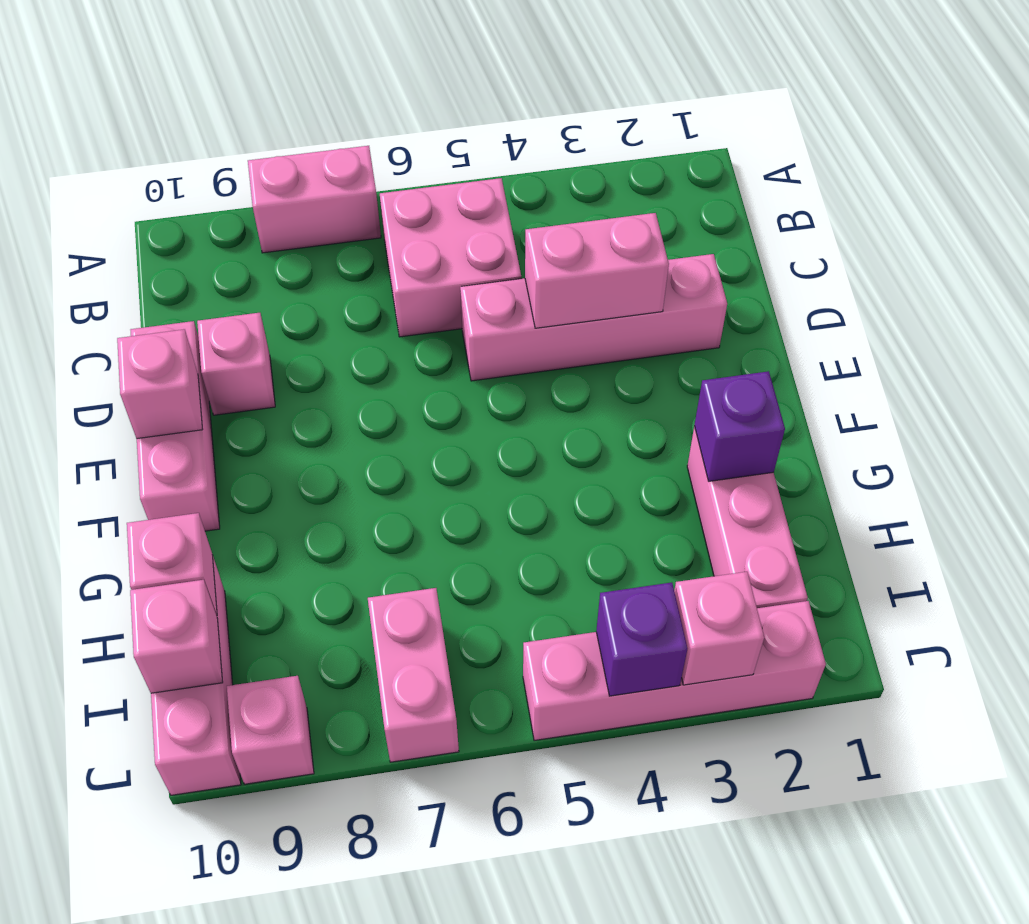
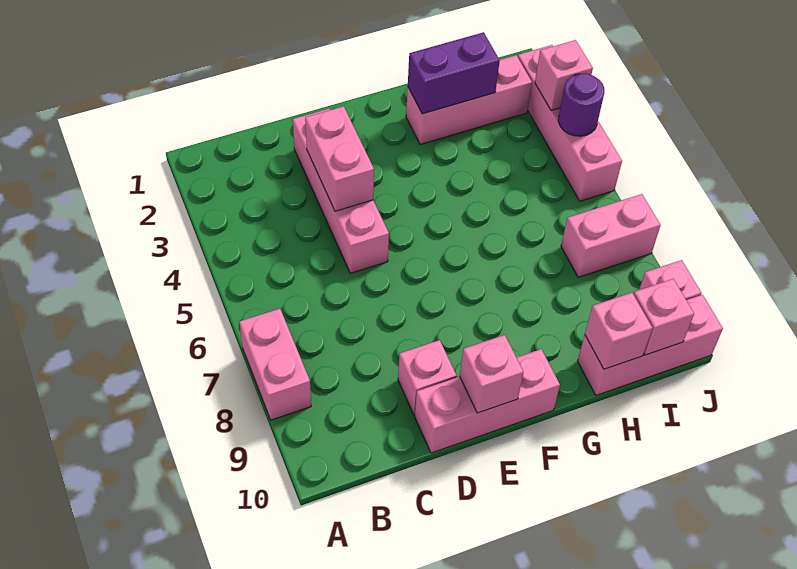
pink 2x2 brick [380,178,521,337] -> none
purple 1x1 brick [694,371,785,481] -> purple 1x2 brick [408,32,500,114]
purple 1x1 brick [596,582,687,696] -> purple 1x1 round brick [558,73,604,136]

